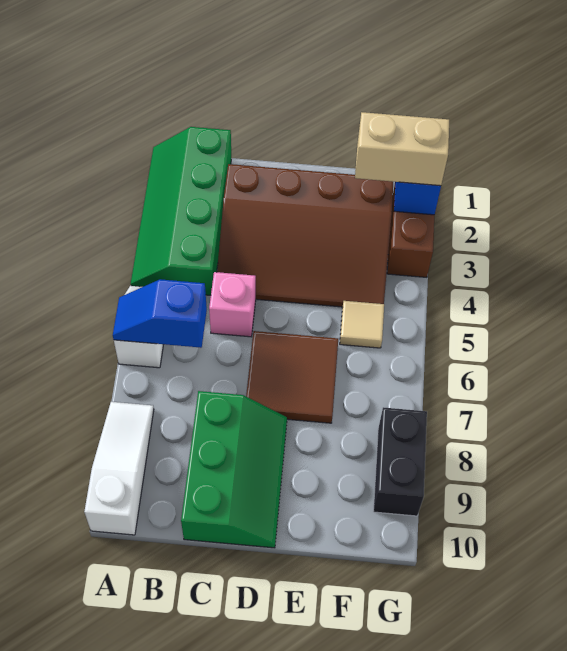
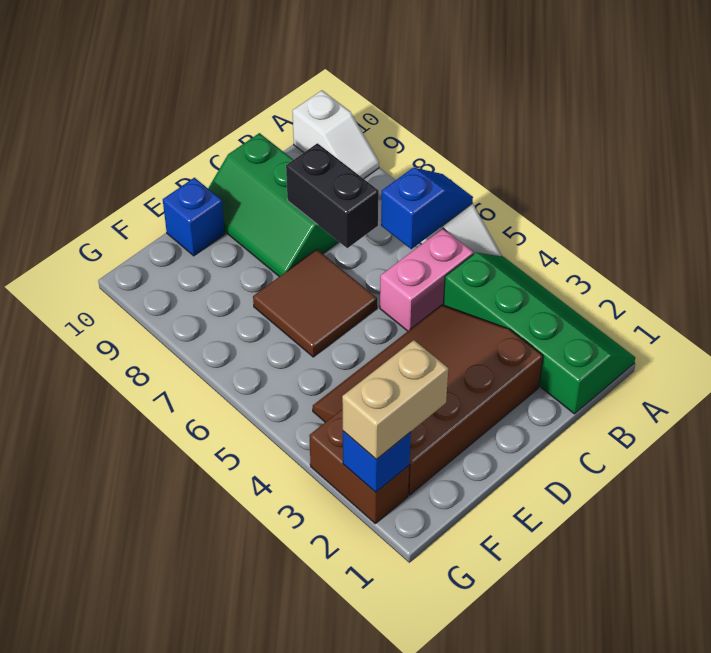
white 1x3 slope [84,402,154,535] -> white 1x2 slope [292,90,379,179]
pink 1x1 brick [209,272,256,337] -> pink 1x2 brick [380,228,474,331]
none -> blue 1x1 brick [163,178,225,256]
tan 1x1 tile [340,301,384,348] -> none
black 1x2 brick [373,407,427,516] -> black 1x2 brick moved to [286,143,379,248]

